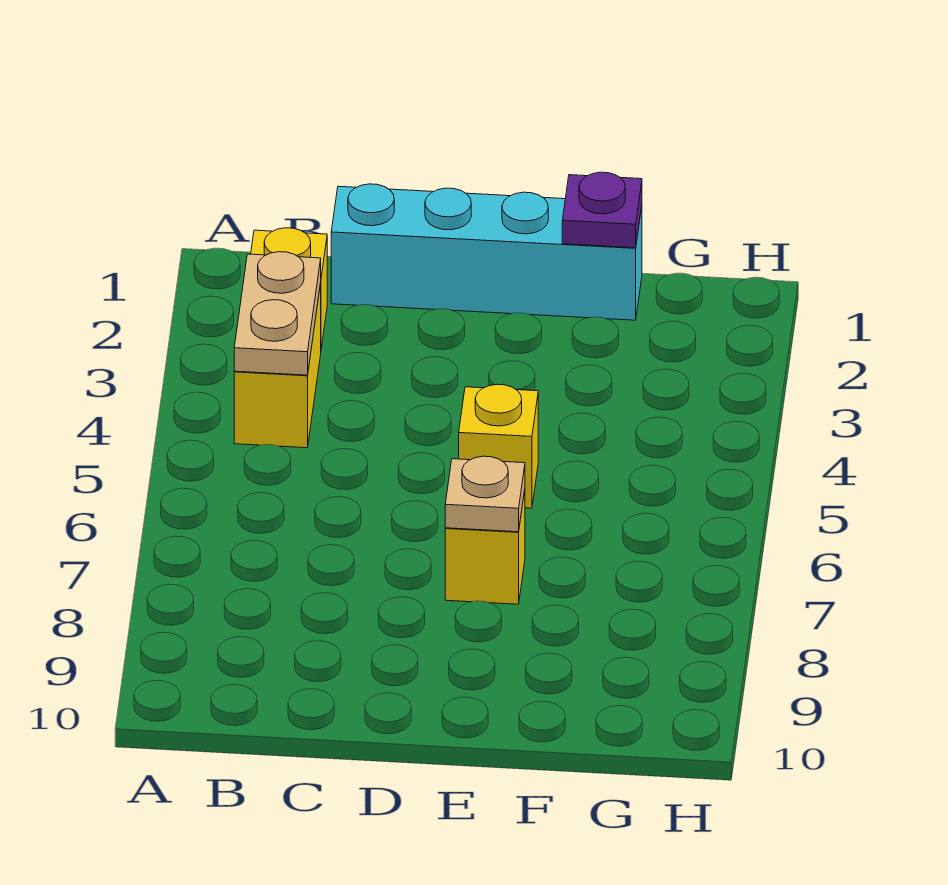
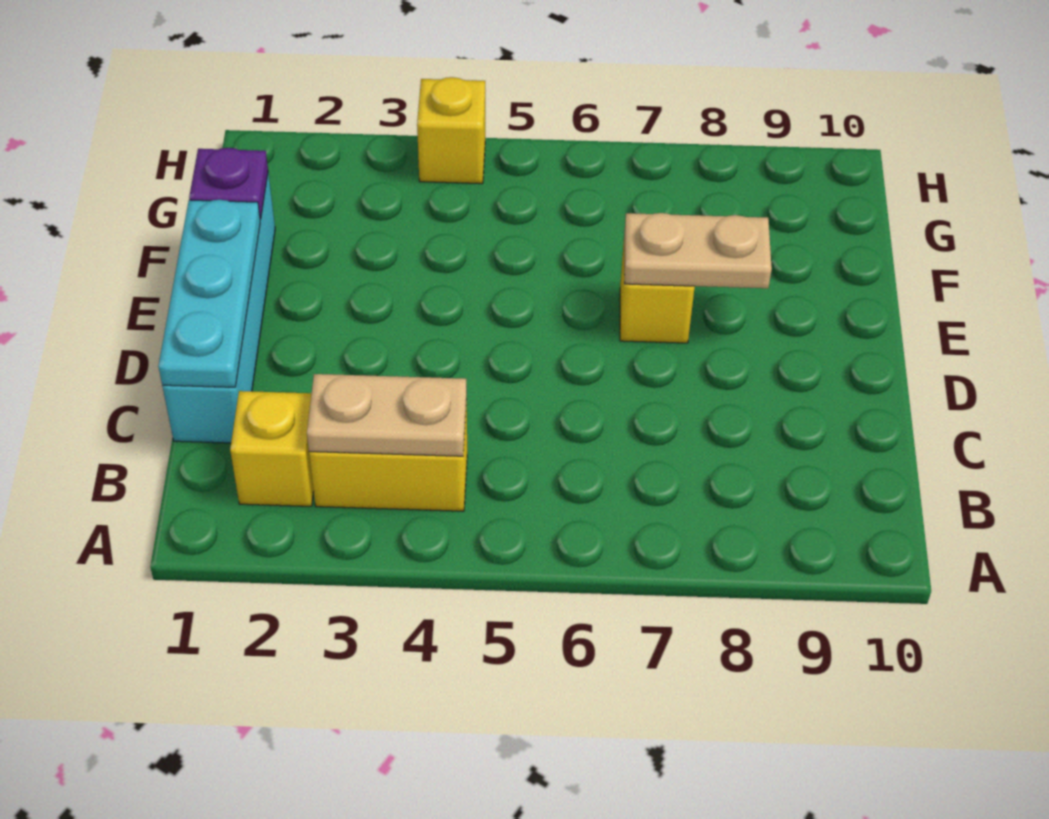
none -> cyan 1x3 plate [158,200,260,387]
yellow 1x1 brick [459,384,538,508] -> yellow 1x1 brick moved to [417,77,485,184]
tan 1x1 plate [445,456,525,532] -> tan 1x2 plate [624,213,772,288]

